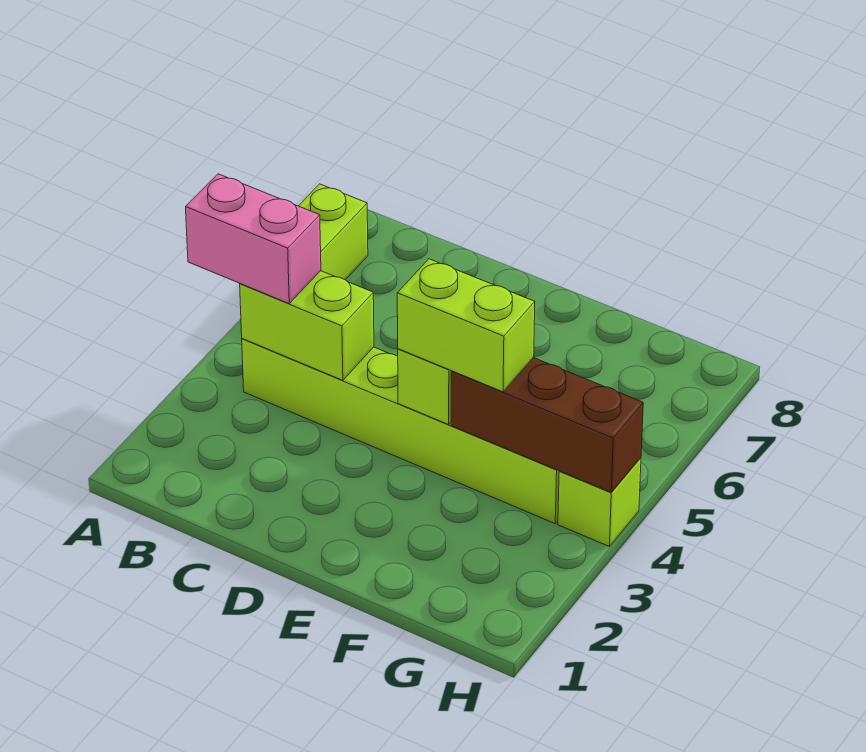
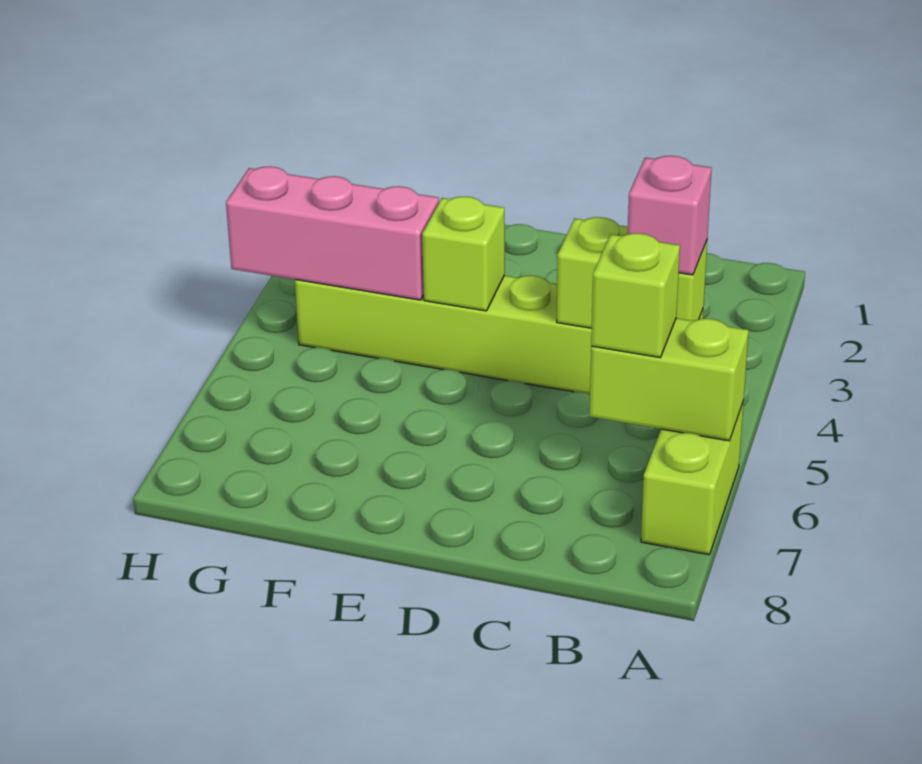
pink 1x2 brick [186,174,321,303] -> pink 1x1 brick [628,156,712,275]
lime 1x2 brick [397,259,535,392] -> lime 1x2 brick moved to [589,318,749,441]
brown 1x3 brick [451,358,643,492] -> pink 1x3 brick [226,166,439,300]
lime 1x1 brick [558,458,641,546] -> lime 1x1 brick moved to [591,233,680,358]

